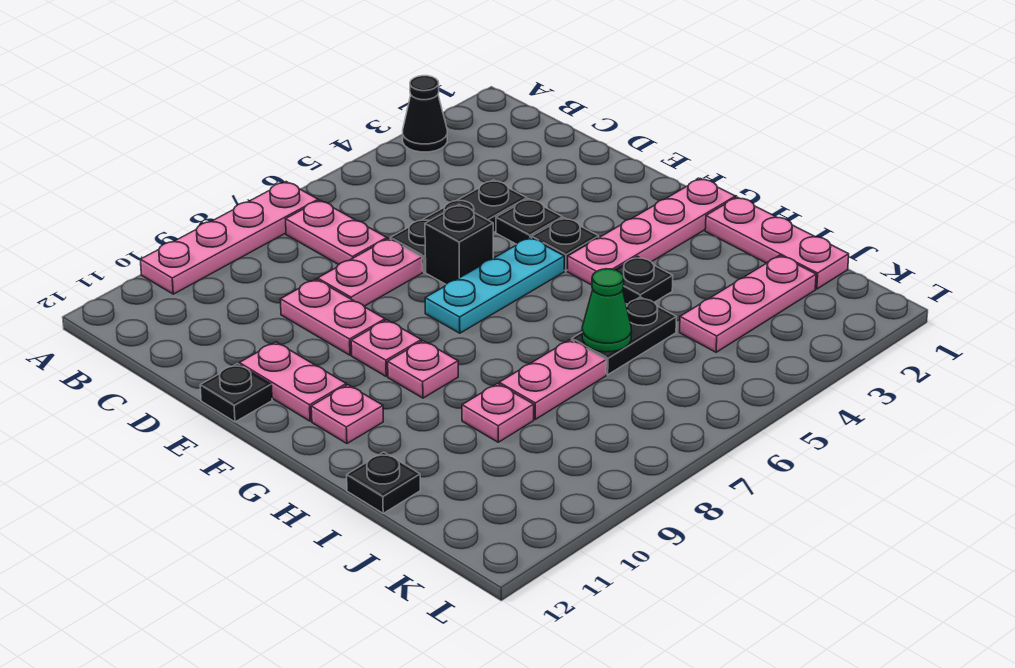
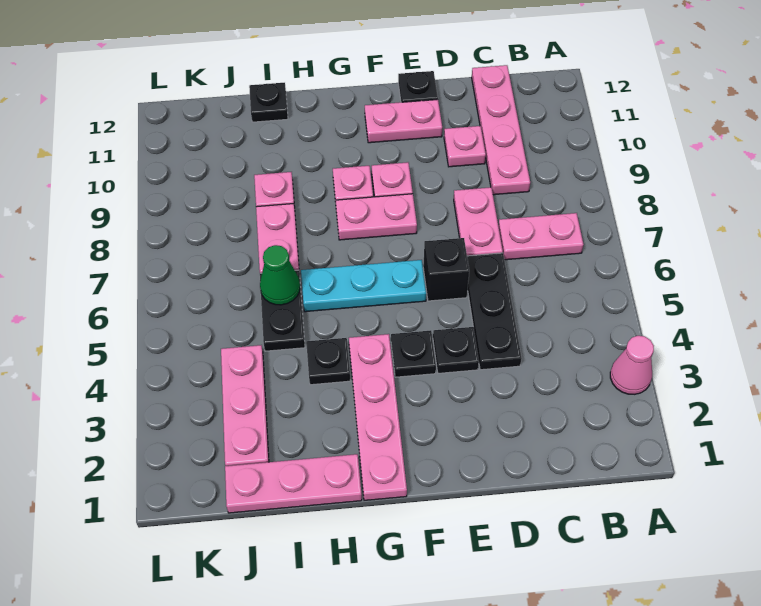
black 1x1 cone [403,76,447,152] -> pink 1x1 cone [610,336,654,394]
pink 1x4 plate [140,182,318,294] -> pink 1x4 plate moved to [472,65,530,195]
pink 1x2 plate [280,279,385,355] -> pink 1x2 plate moved to [336,194,417,240]
cyan 1x3 plate [425,238,564,333] -> cyan 1x3 plate turned to [301,260,426,312]
pink 1x1 plate [311,385,383,444] -> pink 1x1 plate moved to [444,126,486,167]

